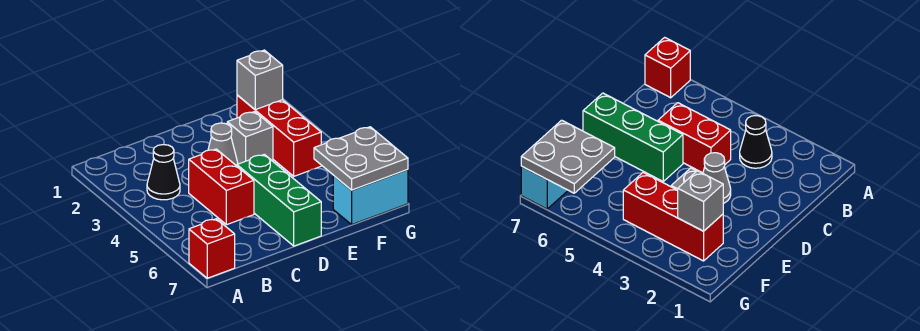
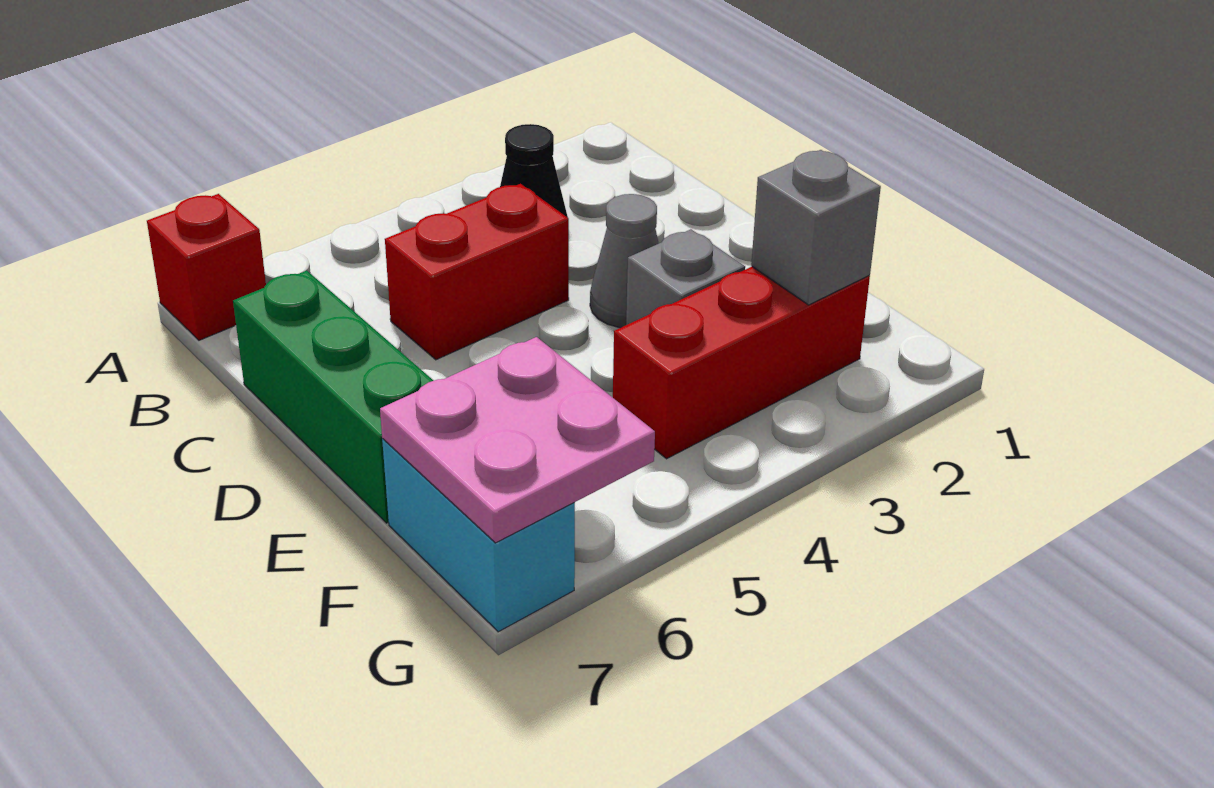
green 1x3 brick [237,154,321,246] -> green 1x3 brick turned to [233,271,434,523]
grey 2x2 plate [314,127,408,190] -> pink 2x2 plate [380,337,655,543]

